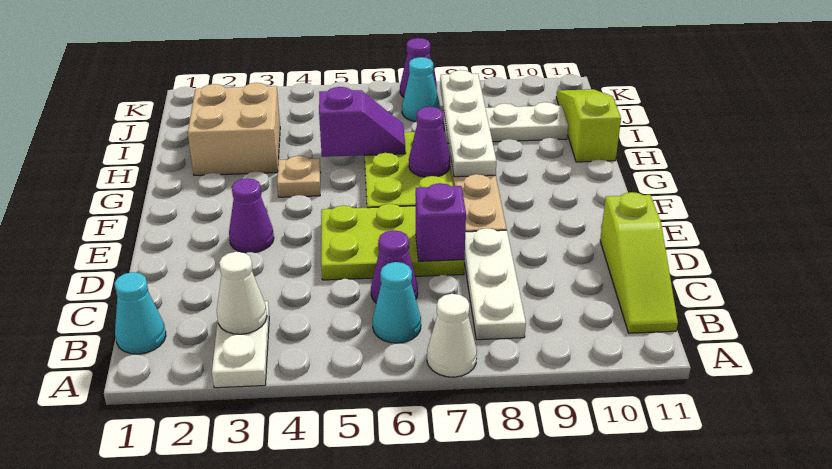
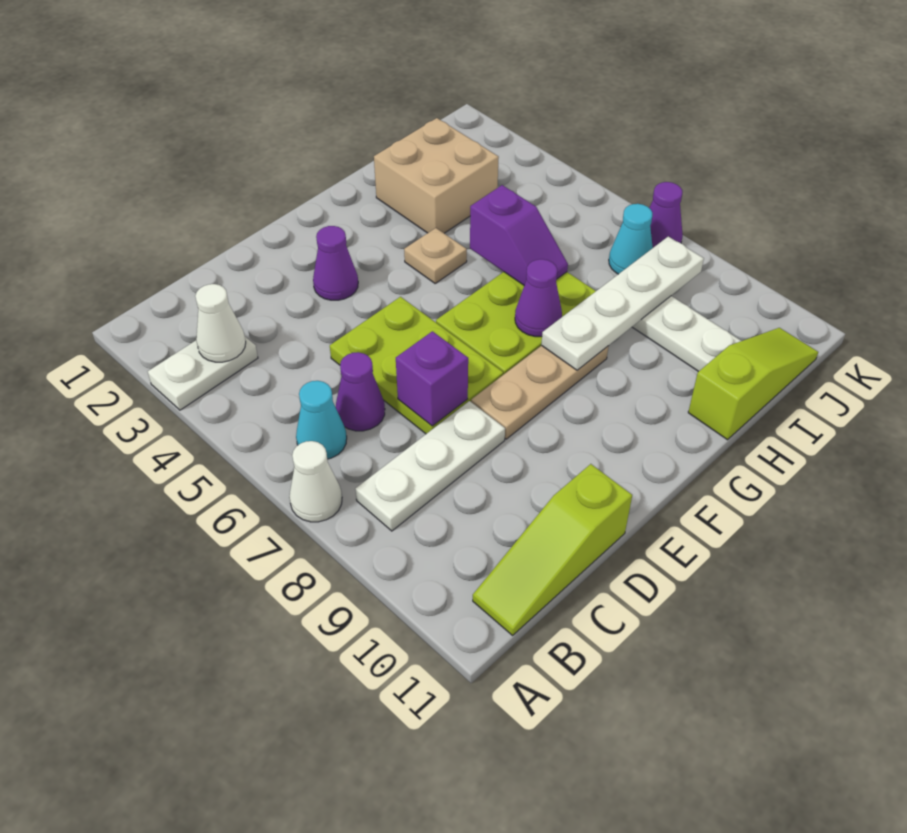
cyan 1x1 cone [114,272,166,354] -> none

